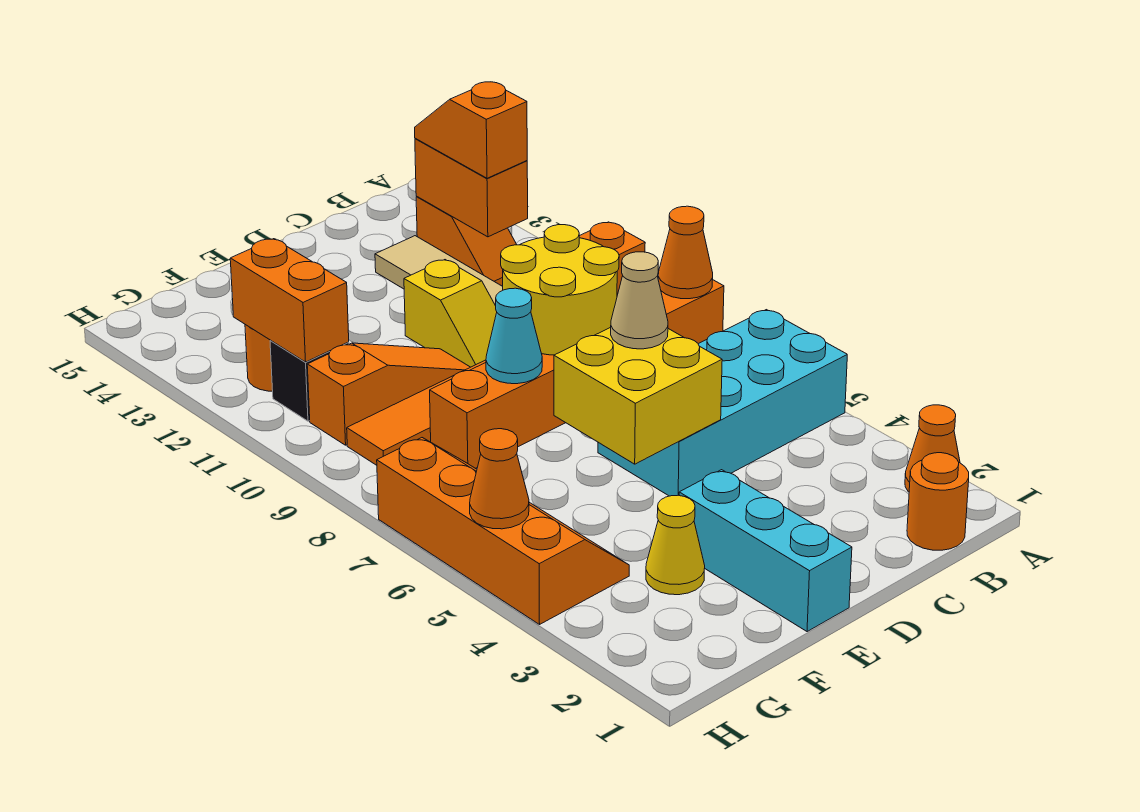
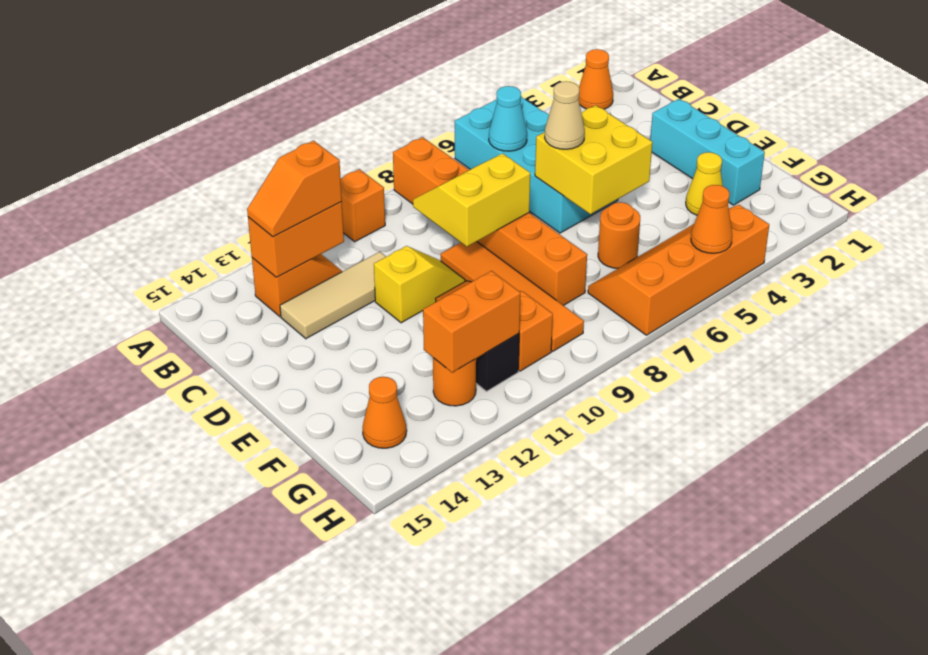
orange 1x1 cone [658,206,713,299] -> orange 1x1 cone moved to [362,377,407,448]
orange 1x1 round brick [907,453,969,550] -> orange 1x1 round brick moved to [598,202,640,268]
yellow 2x2 round brick [501,225,619,355] -> yellow 2x2 slope [413,154,530,247]
cyan 1x3 brick [679,470,852,632] -> cyan 1x3 brick turned to [650,99,765,205]
cyan 1x1 cone [486,288,542,384] -> cyan 1x1 cone moved to [489,86,527,151]

